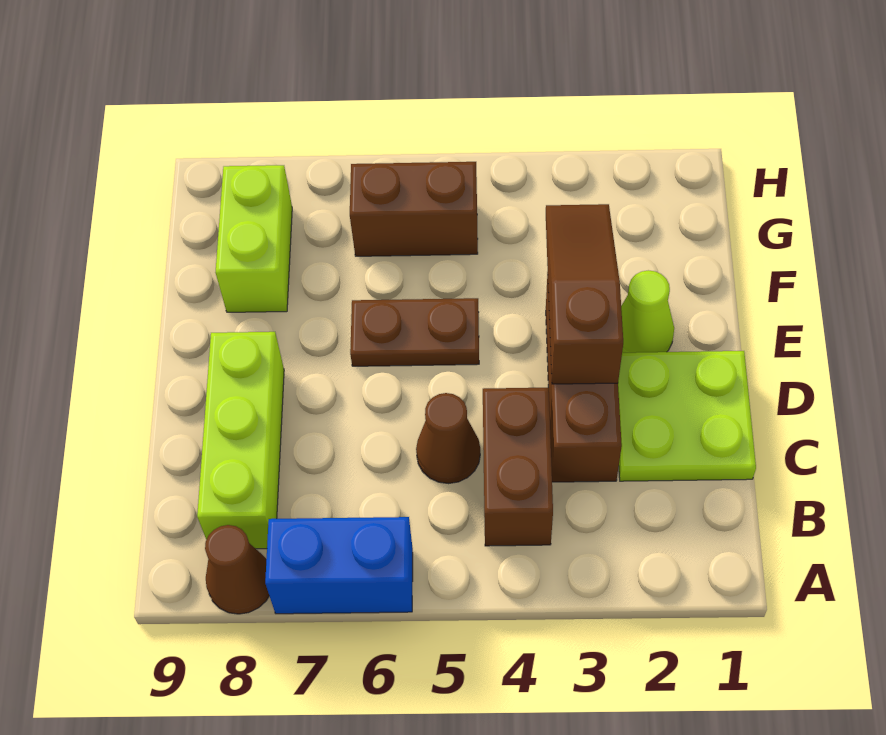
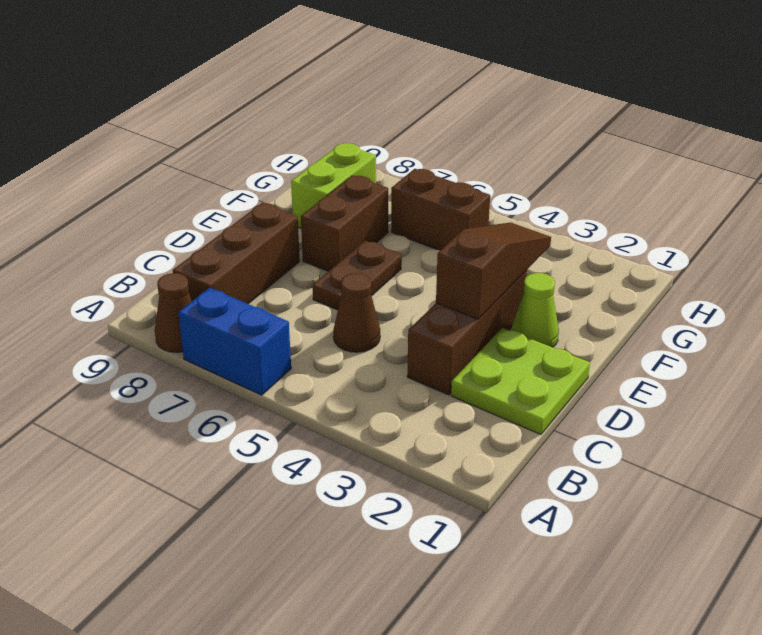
brown 1x2 brick [483,388,553,546] -> brown 1x2 brick moved to [301,175,388,271]
lime 1x3 brick [197,332,284,549] -> brown 1x3 brick [173,203,300,304]
brown 1x2 plate [350,298,479,366] -> brown 1x2 plate turned to [313,241,402,310]

